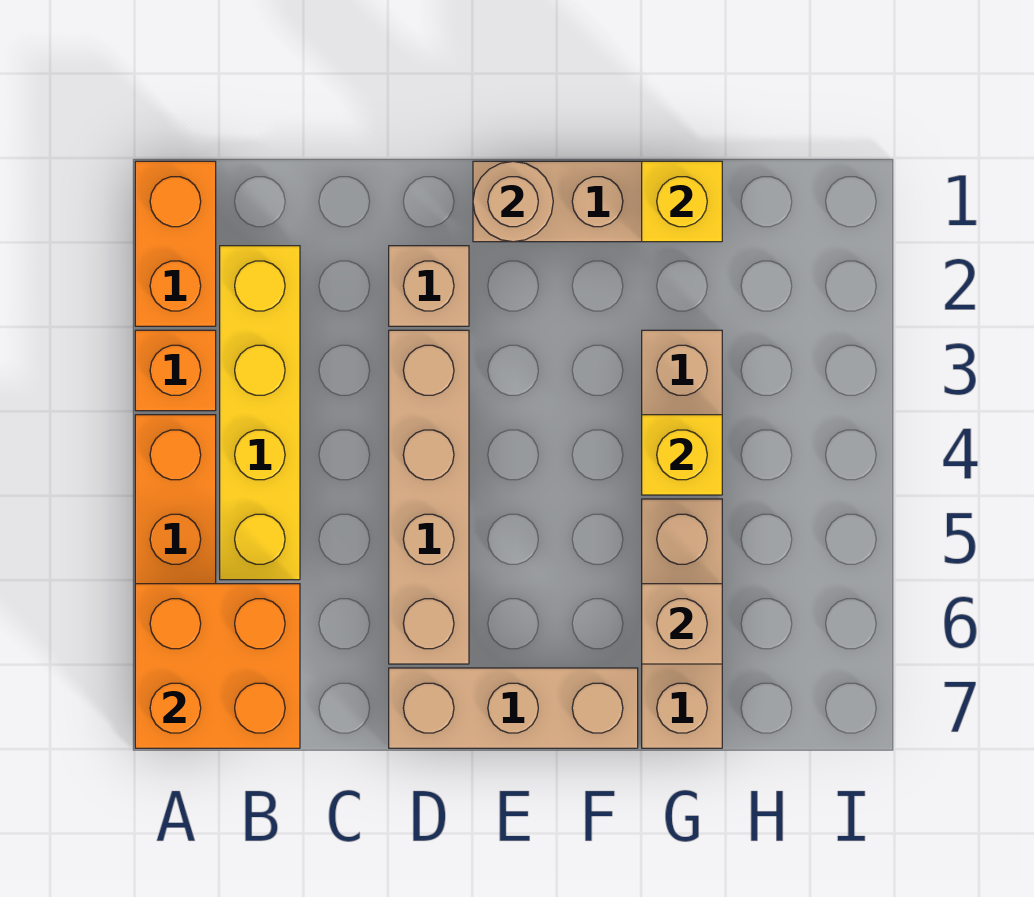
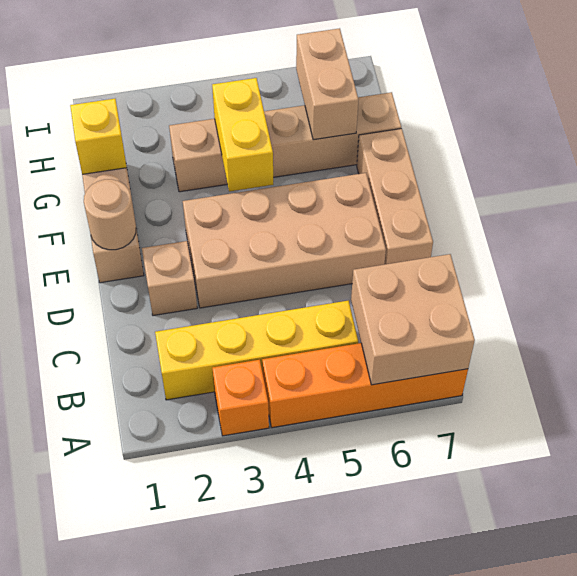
orange 1x2 brick [135,161,216,326] -> none
orange 2x2 brick [135,584,300,748] -> tan 2x2 brick [351,254,475,385]
tan 1x4 brick [389,330,469,664] -> tan 2x4 brick [183,173,386,308]
yellow 1x1 brick [642,415,722,495] -> yellow 1x2 brick [212,78,273,192]
tan 1x1 brick [642,584,722,664] -> tan 1x2 brick [296,28,358,140]

